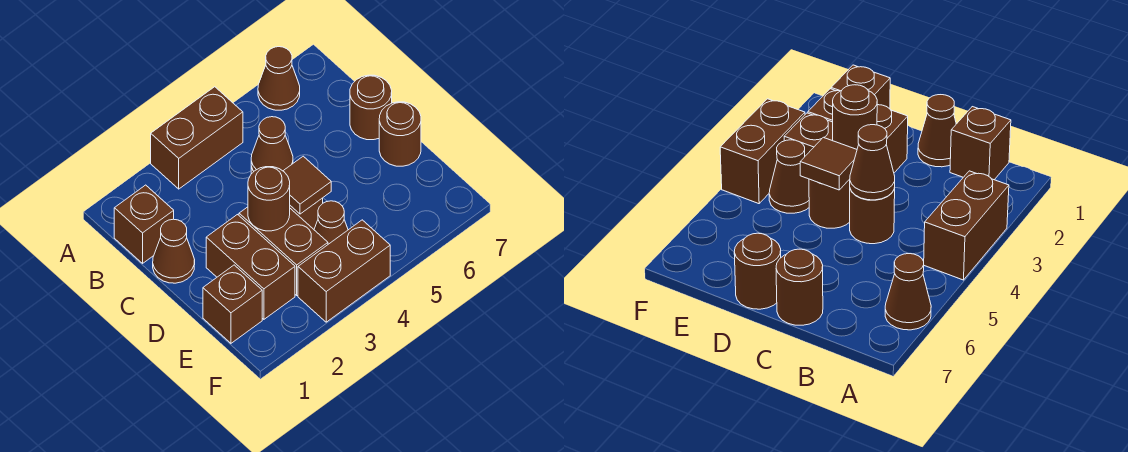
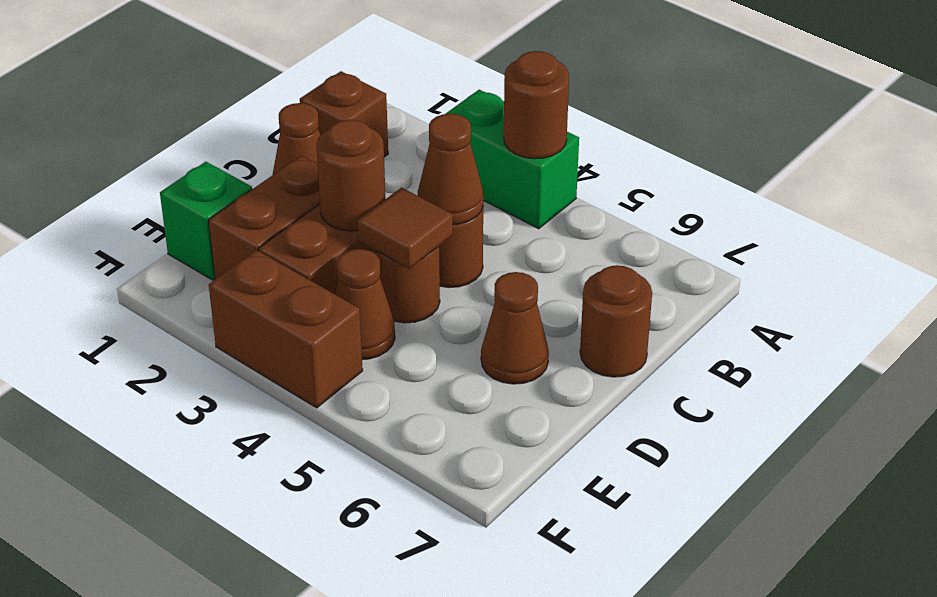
brown 1x2 brick [151,87,243,189] -> green 1x2 brick [446,90,579,229]
brown 1x1 cone [258,47,300,110] -> brown 1x1 cone moved to [481,272,549,384]
brown 1x1 round brick [379,102,421,166] -> brown 1x1 round brick moved to [504,51,569,159]
brown 1x1 brick [203,265,262,343] -> green 1x1 brick [160,162,252,280]

